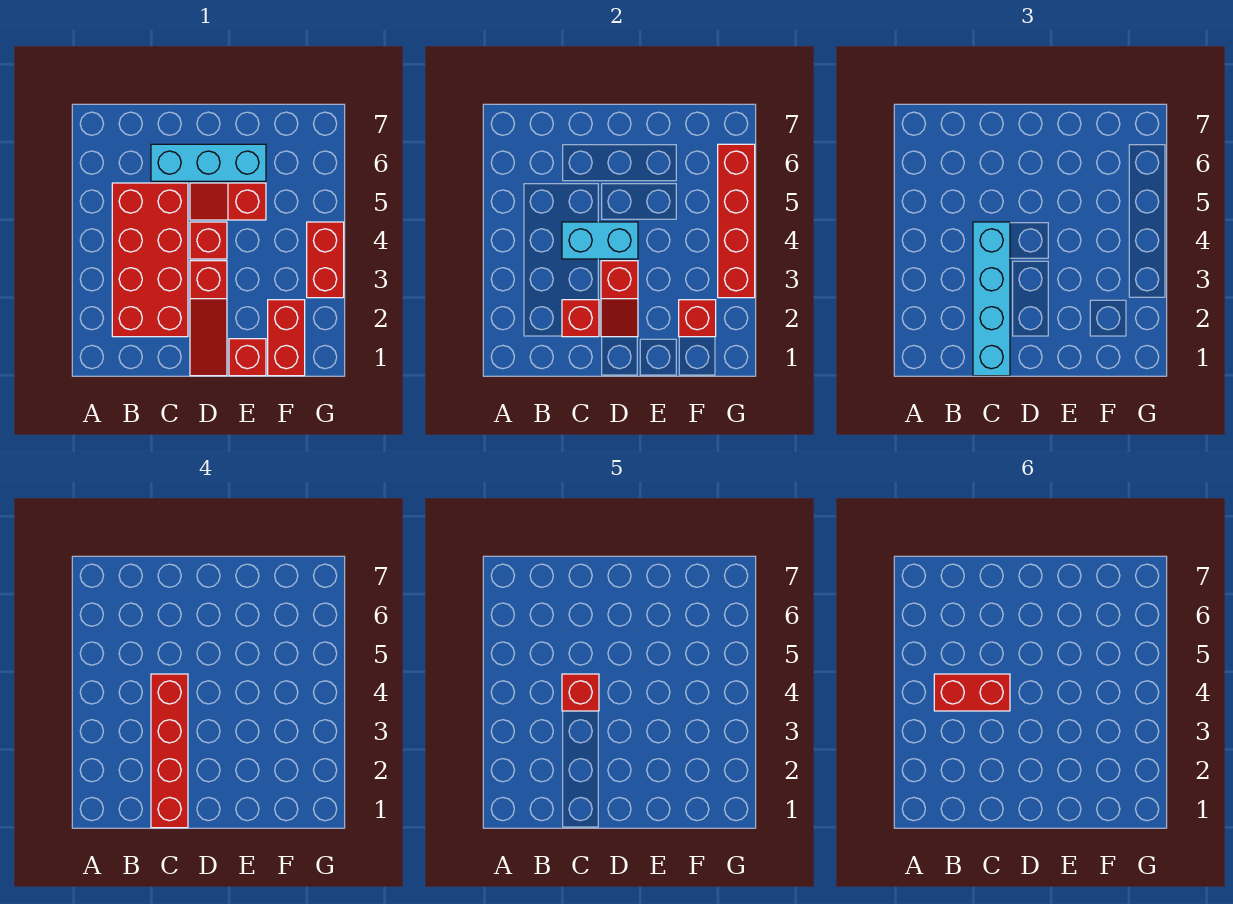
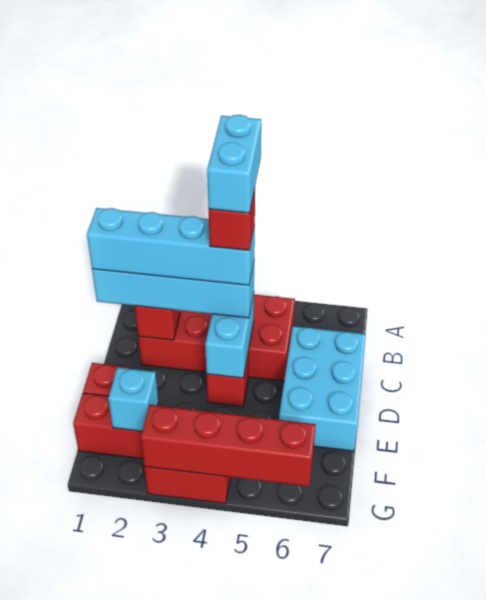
red 1x2 brick [934,674,1010,711] -> cyan 1x2 brick [207,115,261,213]
red 1x4 brick [151,674,188,828] -> cyan 1x4 brick [87,208,255,285]
cyan 1x3 brick [151,144,266,181] -> cyan 2x3 brick [279,326,366,451]
red 1x3 slope [190,261,227,376] -> none
red 1x2 slope [601,261,638,337] -> none
red 1x2 slope [190,183,266,220] -> none
red 1x1 brick [679,300,716,337] -> cyan 1x1 brick [108,367,158,431]

